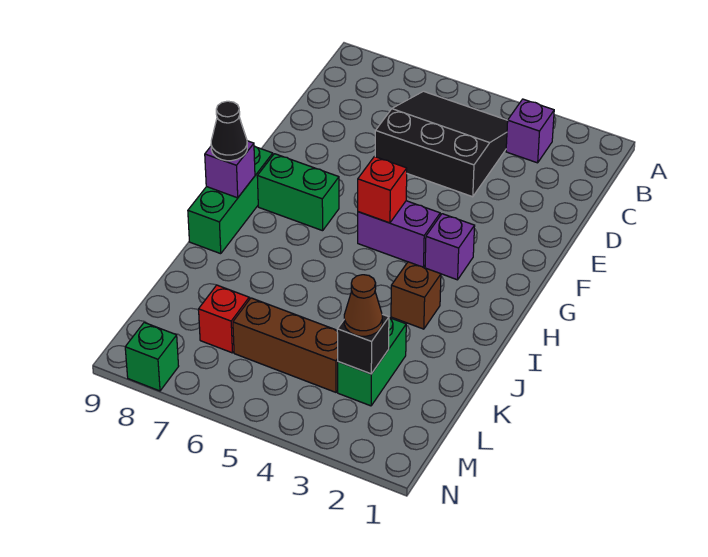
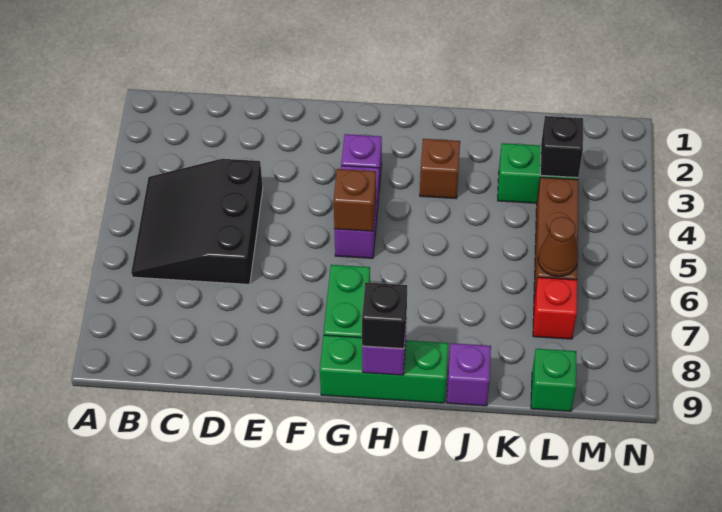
purple 1x1 brick [506,99,554,163] -> purple 1x1 brick moved to [447,343,491,406]
red 1x1 brick [358,157,407,223] -> brown 1x1 brick [334,169,376,231]
black 1x1 cone [211,101,247,161] -> black 1x1 brick [362,282,407,349]
brown 1x1 cone [344,275,382,336] -> brown 1x1 cone moved to [538,217,578,277]
green 1x1 brick [125,323,179,391] -> green 1x1 brick moved to [531,349,576,411]

